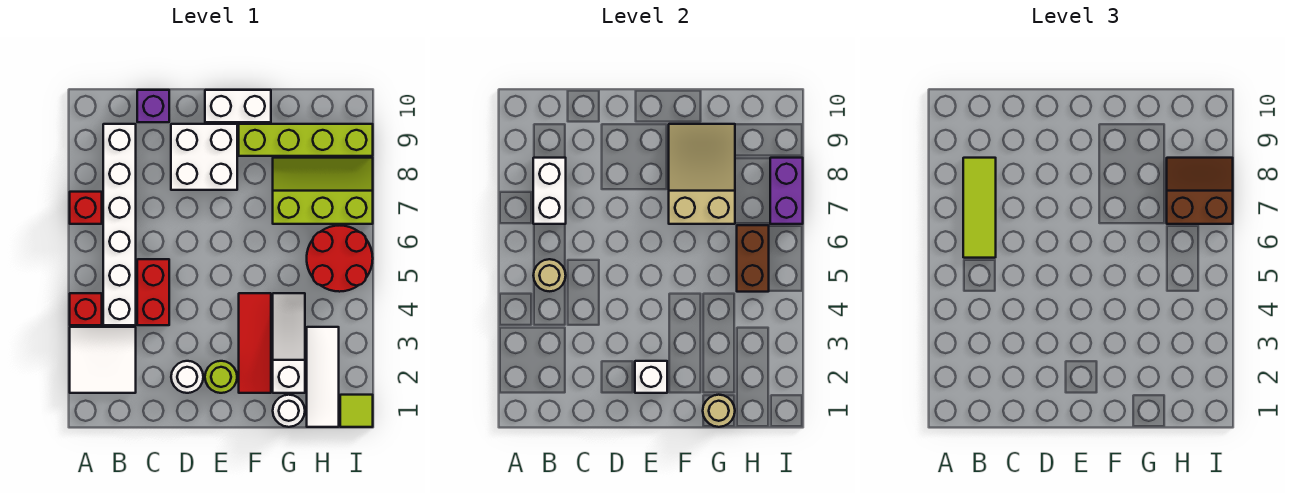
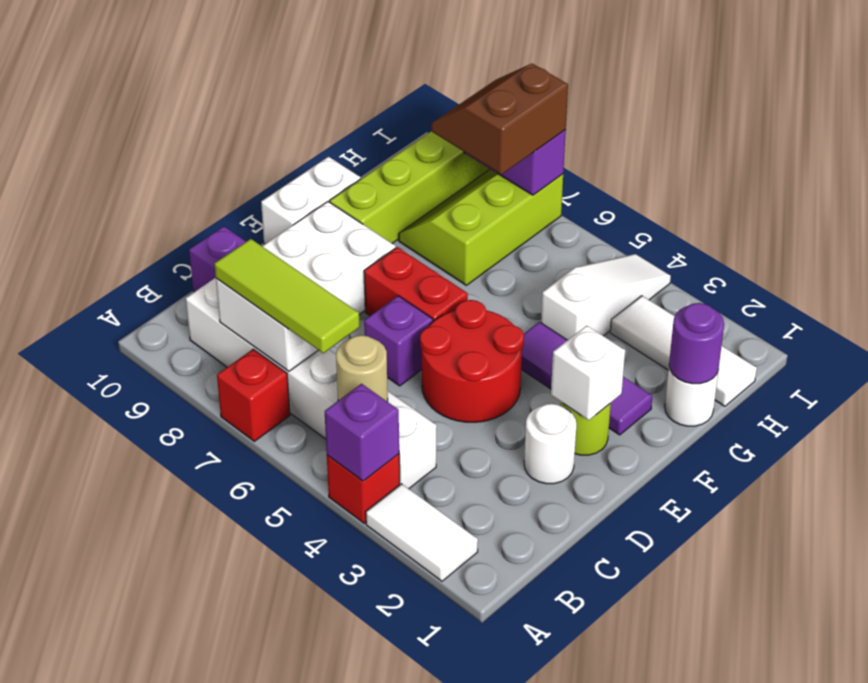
white 2x2 tile [70,327,136,393] -> white 1x2 tile [366,484,478,581]
none -> purple 1x1 brick [325,384,399,481]
red 1x2 brick [137,259,169,325] -> red 1x2 brick moved to [364,247,468,321]
none -> purple 1x1 brick [364,296,433,386]
red 1x3 tile [239,293,271,393] -> purple 1x3 tile [521,322,652,435]
tan 2x3 slope [669,124,735,224] -> none
tan 1x1 round brick [703,395,735,427] -> purple 1x1 round brick [669,303,724,384]
white 1x3 slope [273,293,305,393] -> white 1x3 slope turned to [541,254,671,340]
red 2x2 round brick [307,225,373,292] -> red 2x2 round brick moved to [420,300,524,422]
brown 1x2 brick [737,225,769,292] -> none
lime 1x1 tile [340,395,373,427] -> none

